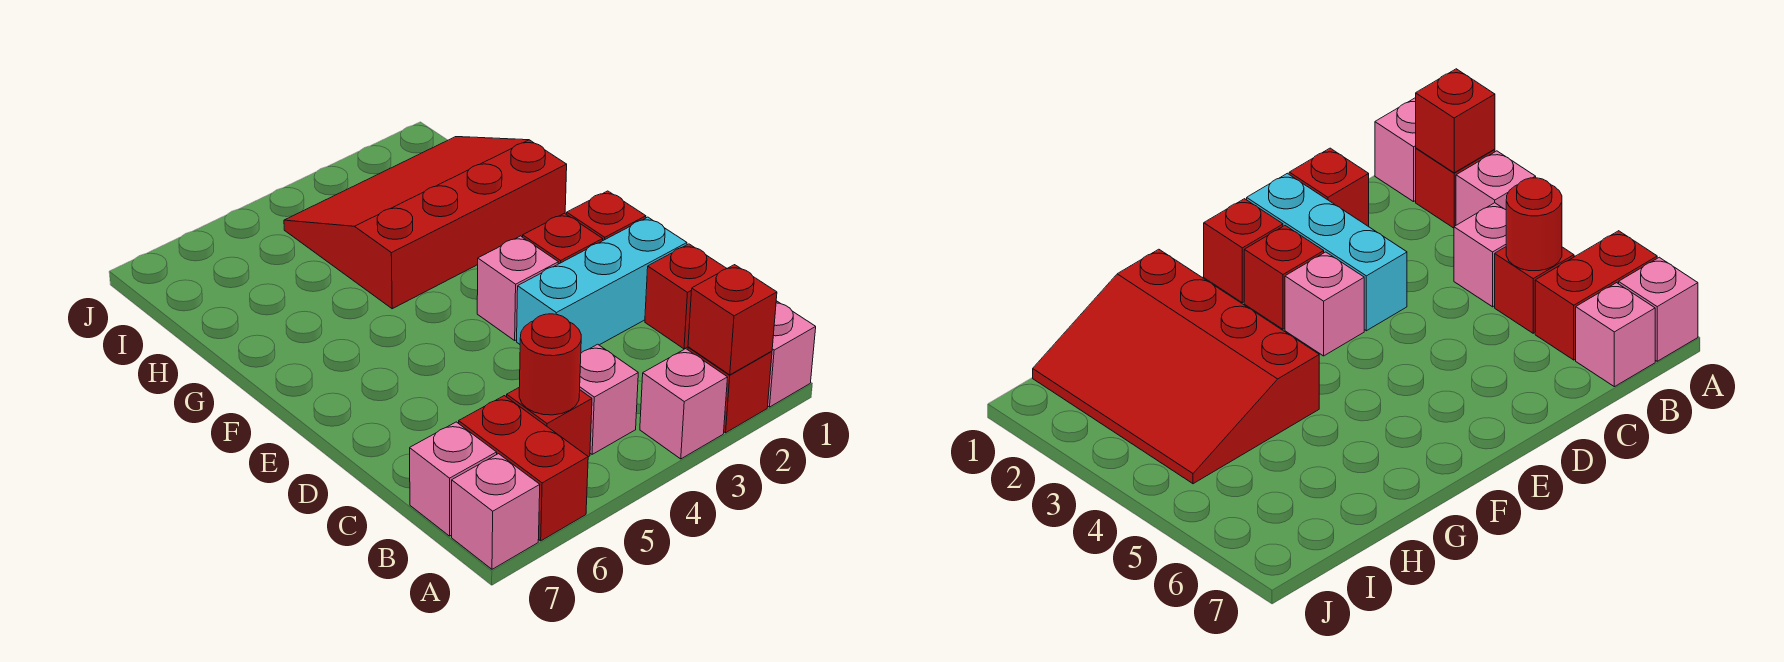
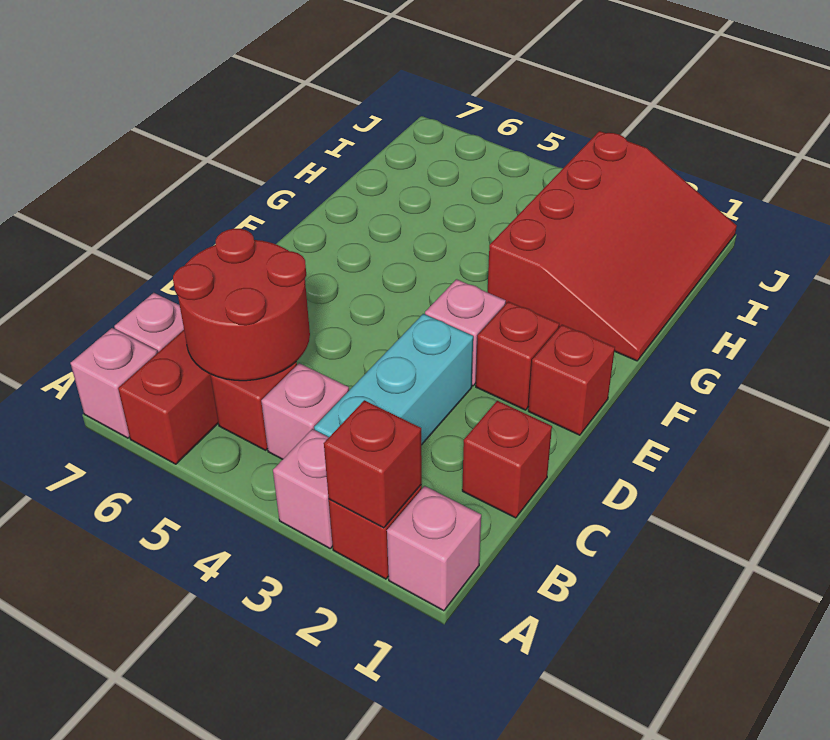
red 1x1 round brick [519,314,581,415] -> red 2x2 round brick [173,229,310,381]
cyan 1x3 brick [517,217,687,353] -> cyan 1x3 brick turned to [314,314,473,445]
red 3x4 slope [284,137,567,309] -> red 3x4 slope turned to [488,131,737,361]

